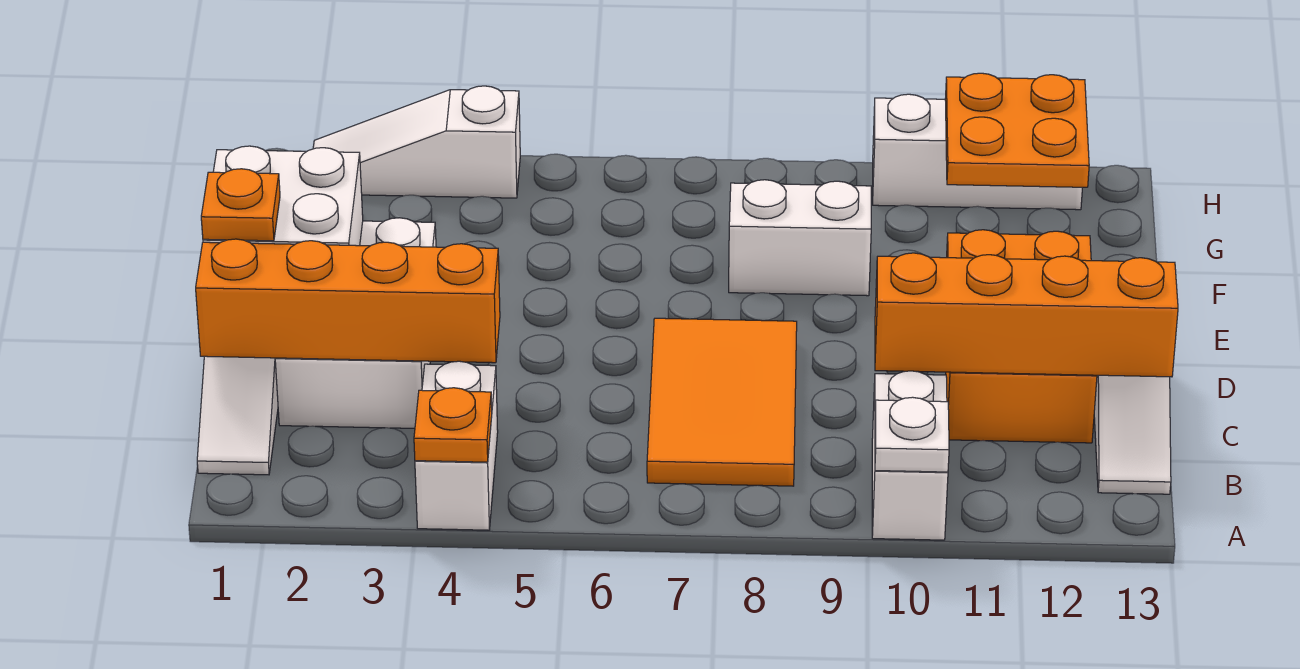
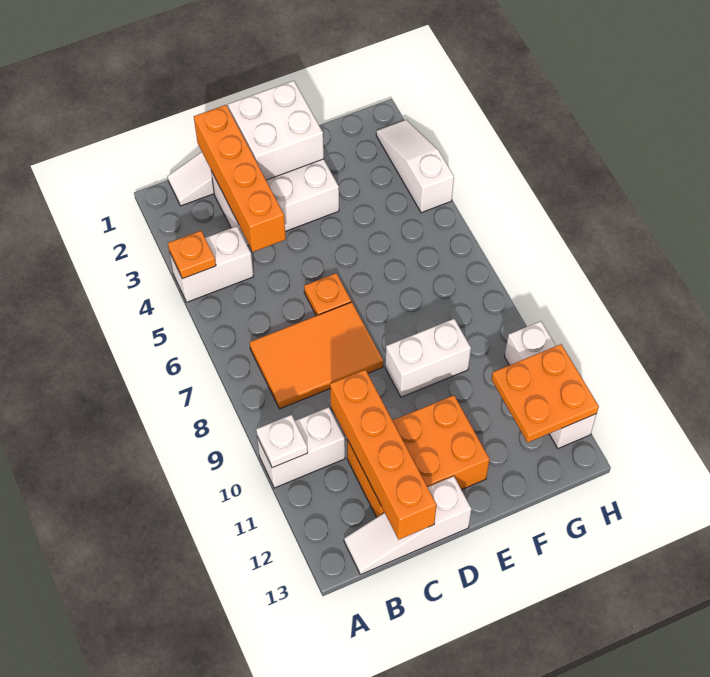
orange 1x1 plate [201,169,280,241] -> orange 1x1 plate moved to [304,273,351,316]
white 1x2 brick [729,180,871,296] -> white 1x2 brick turned to [385,319,471,397]

